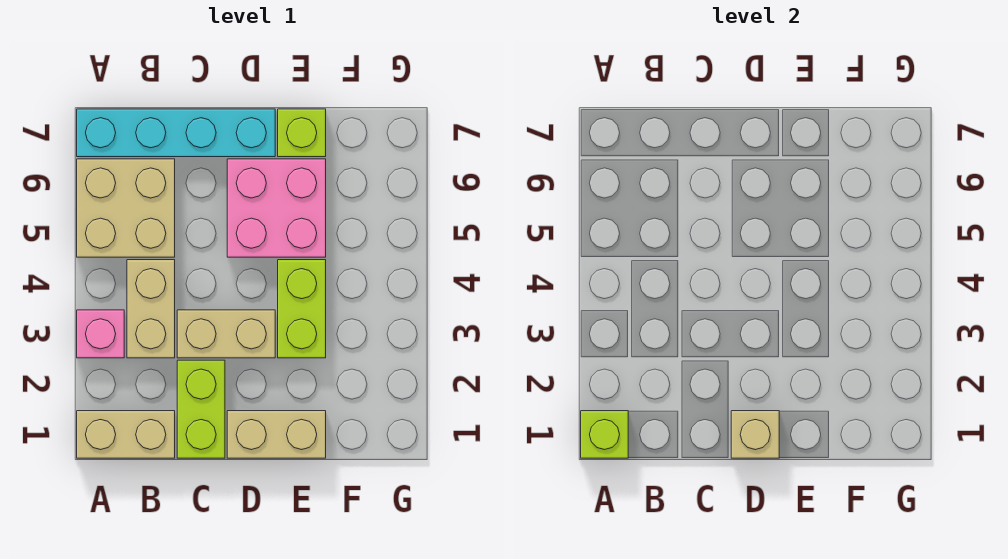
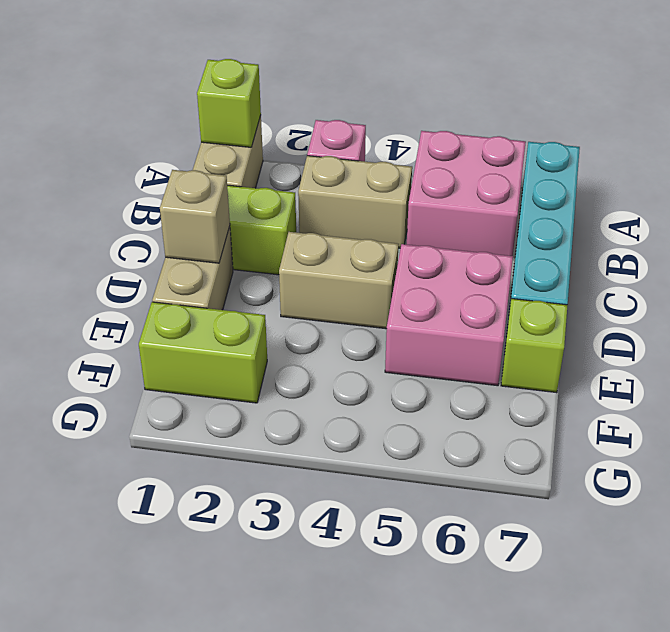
tan 2x2 brick [77,159,175,257] -> pink 2x2 brick [407,131,526,256]
tan 1x2 brick [177,310,275,358] -> tan 1x2 brick turned to [279,232,399,329]
lime 1x2 brick [278,260,326,358] -> lime 1x2 brick moved to [139,302,267,403]

